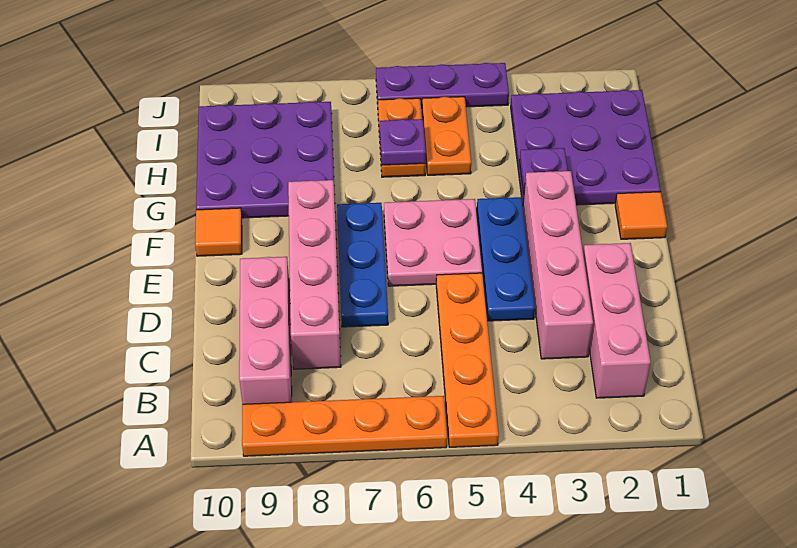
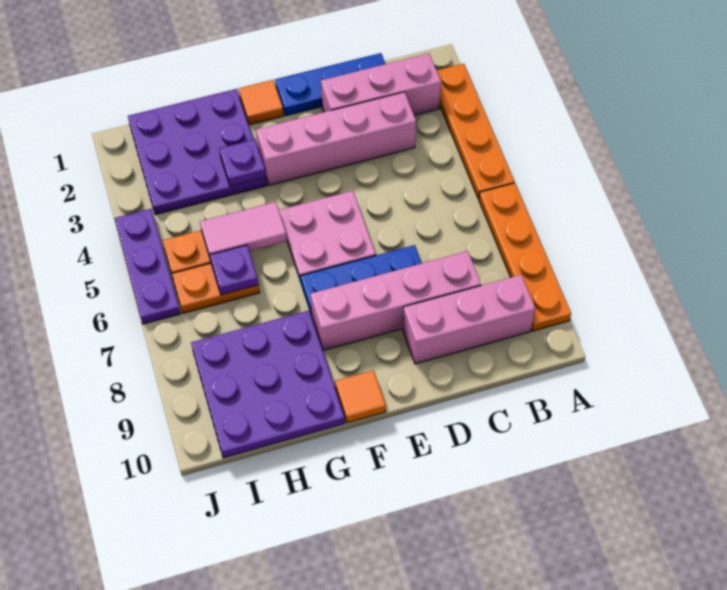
orange 1x4 plate [436,273,499,447] -> orange 1x4 plate turned to [437,64,515,199]
blue 1x3 plate [477,197,535,321] -> blue 1x3 plate moved to [275,53,385,116]
none -> pink 1x2 tile [200,202,287,257]

